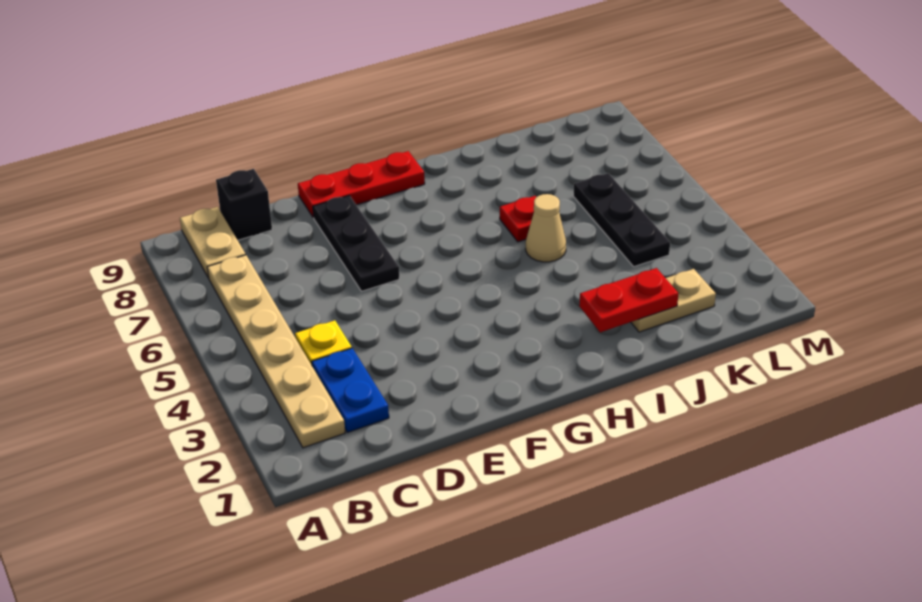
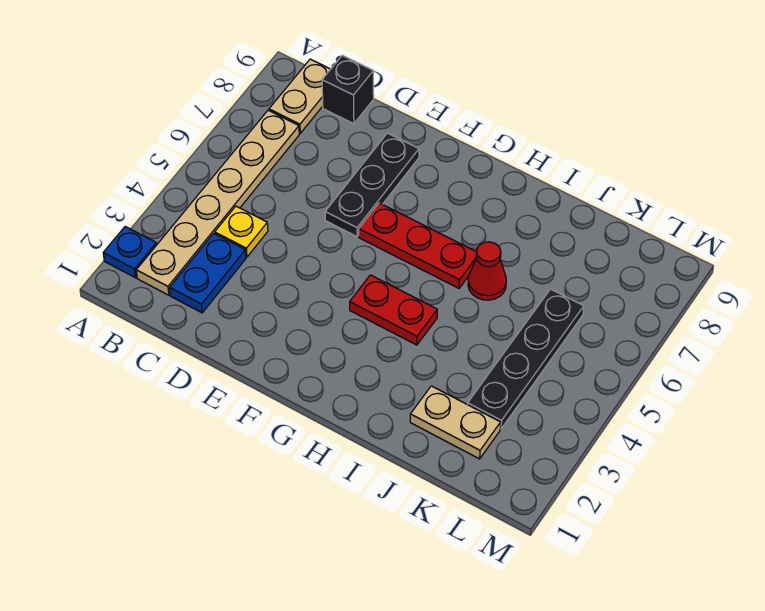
none -> blue 1x1 plate [103,227,157,278]
red 1x3 plate [298,151,425,218] -> red 1x3 plate moved to [359,203,476,288]
red 1x2 plate [579,268,678,332] -> red 1x2 plate moved to [350,275,437,345]
tan 1x1 cone [526,194,566,262] -> none
red 1x1 plate [500,196,536,242] -> red 1x1 cone [468,242,506,300]
black 1x3 plate [573,173,670,267] -> black 1x4 plate [468,289,584,429]

